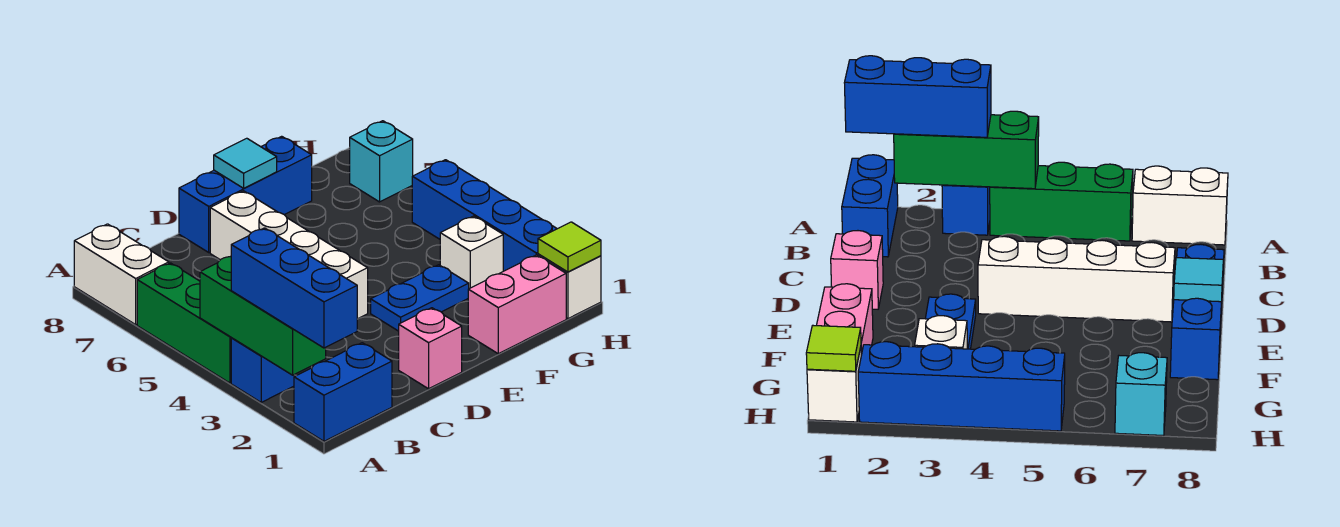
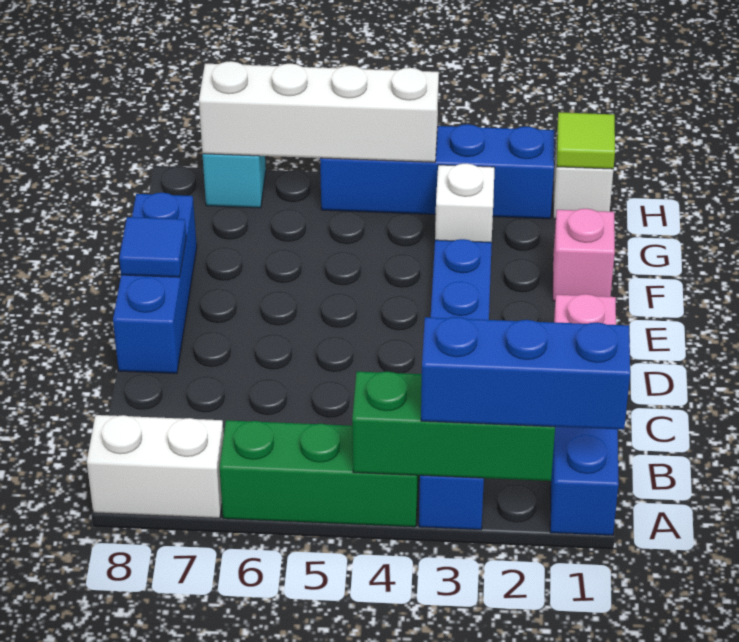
white 1x4 brick [210,191,368,319] -> white 1x4 brick moved to [199,61,439,162]
cyan 1x1 tile [214,138,277,188] -> blue 1x1 tile [119,217,186,277]
pink 1x2 brick [468,255,566,354] -> pink 1x1 brick [553,209,615,301]

